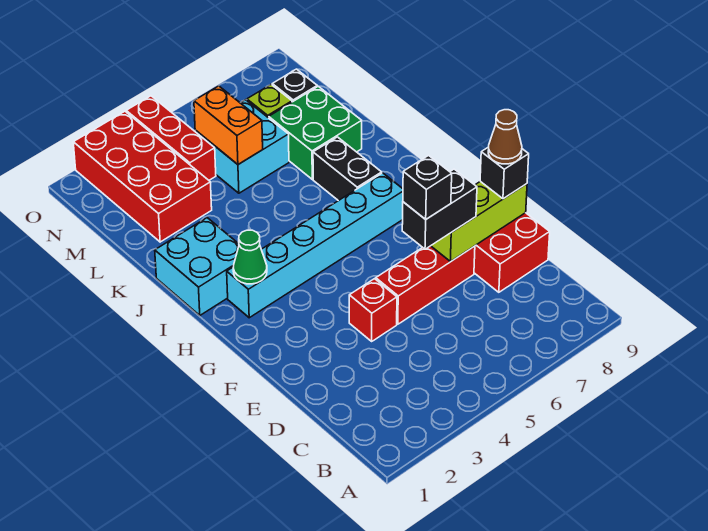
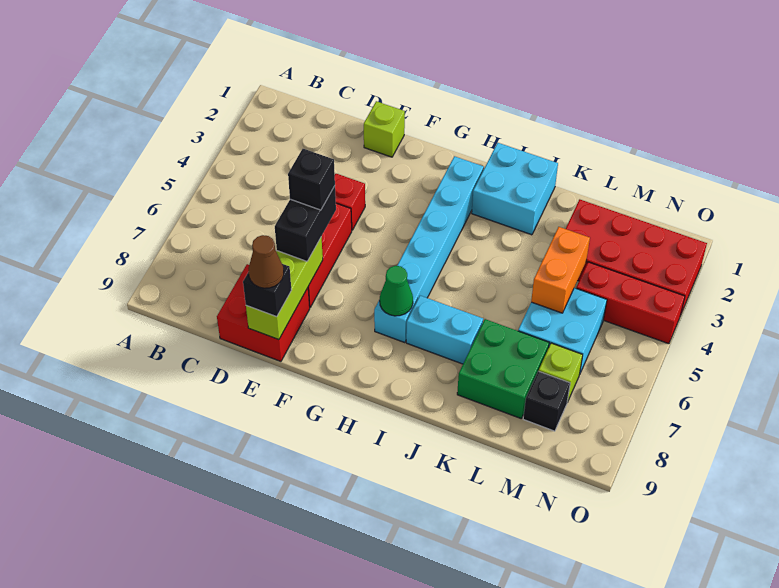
none -> lime 1x1 brick [364,101,405,157]
green 1x1 cone [233,230,267,284] -> green 1x1 cone moved to [380,266,413,316]
black 1x2 brick [313,137,382,201] -> cyan 1x2 brick [406,296,483,364]
orange 1x2 brick [194,86,263,164] -> orange 1x2 brick turned to [531,227,590,313]

